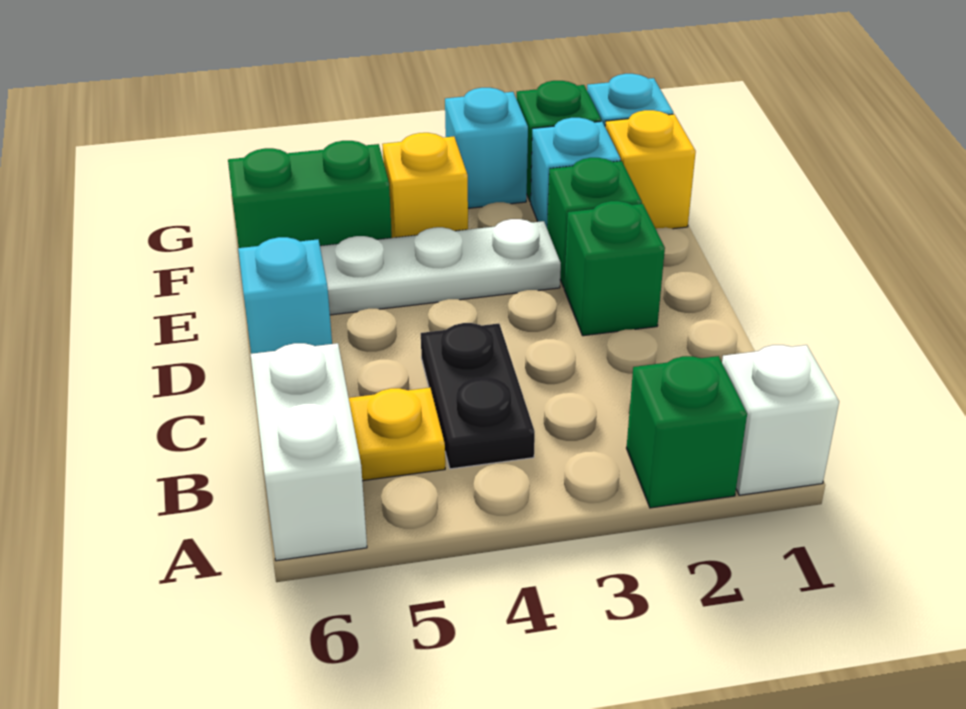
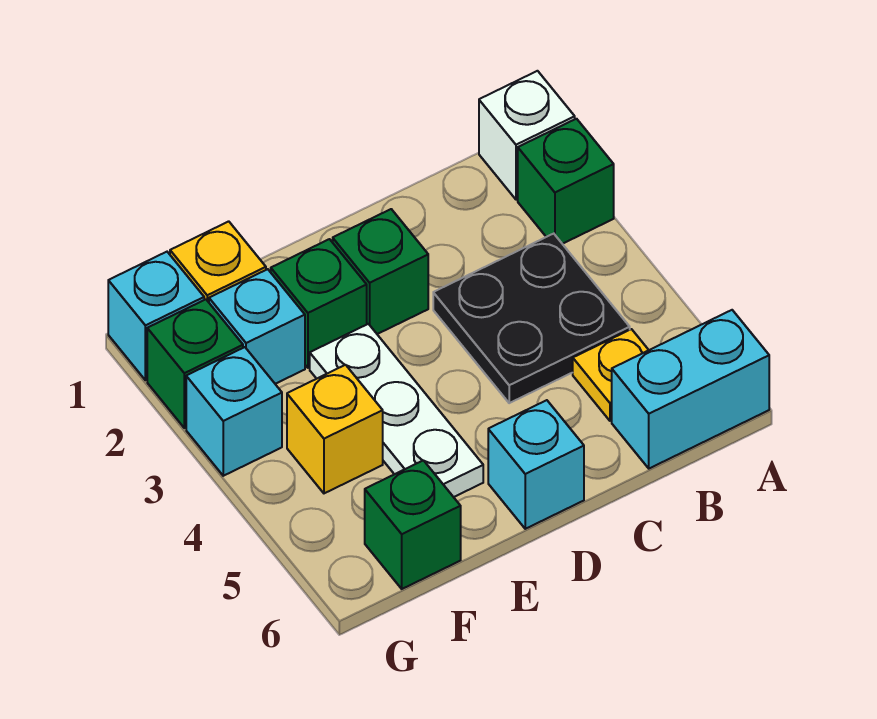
white 1x2 brick [250,343,367,561] -> cyan 1x2 brick [612,310,769,468]
black 1x2 plate [421,323,535,469] -> black 2x2 plate [433,234,630,403]
green 1x2 brick [228,141,392,248] -> green 1x1 brick [365,460,461,589]

